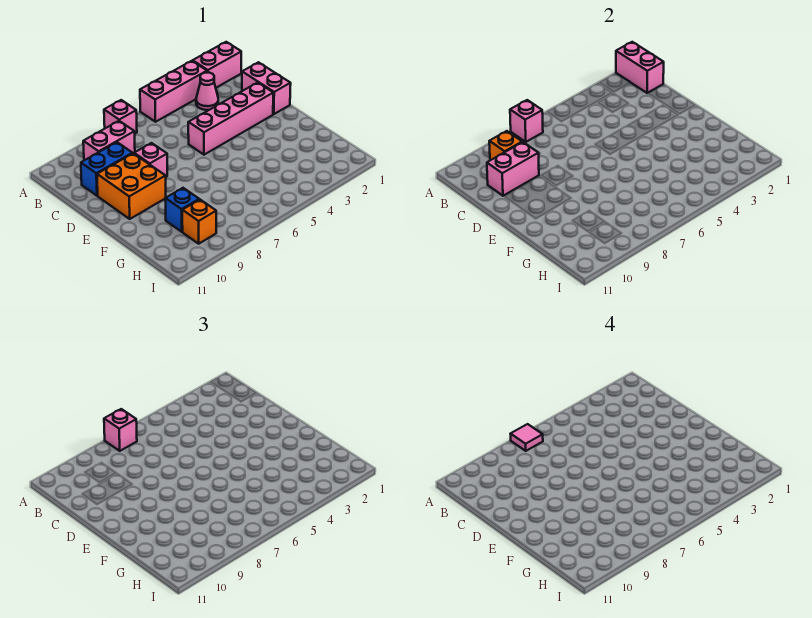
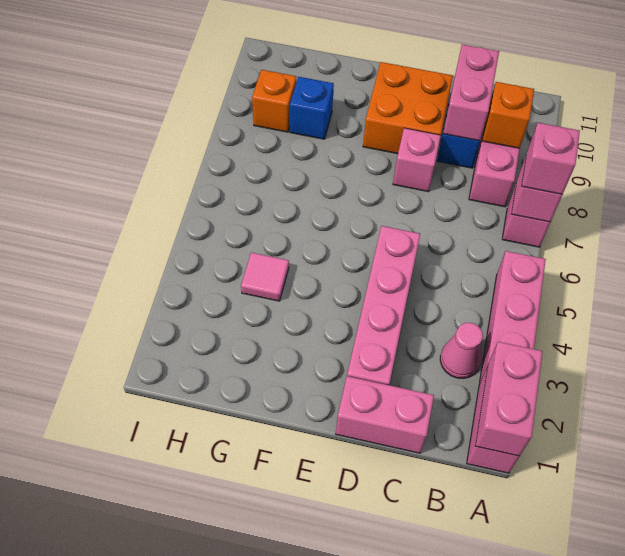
pink 1x2 brick [616,42,664,93] -> pink 1x2 brick turned to [475,342,543,456]
pink 1x1 tile [511,424,543,451] -> pink 1x1 tile moved to [241,253,289,301]

